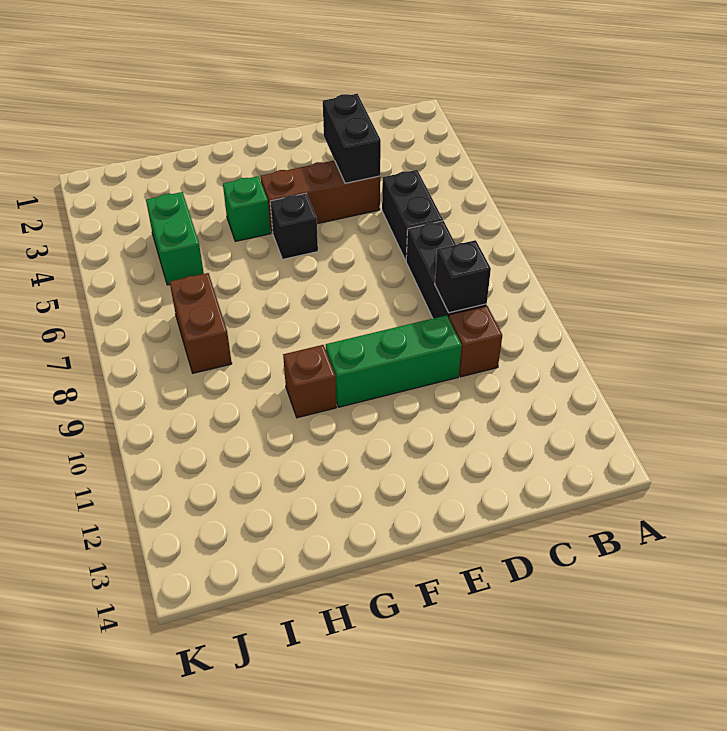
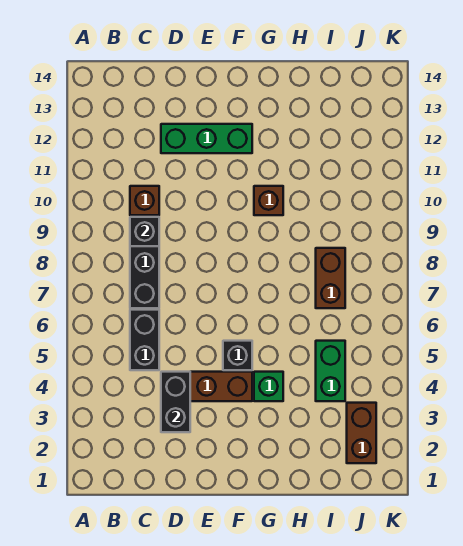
green 1x3 brick [326,315,462,407] -> green 1x3 brick moved to [161,124,252,153]
none -> brown 1x2 brick [347,403,376,463]

